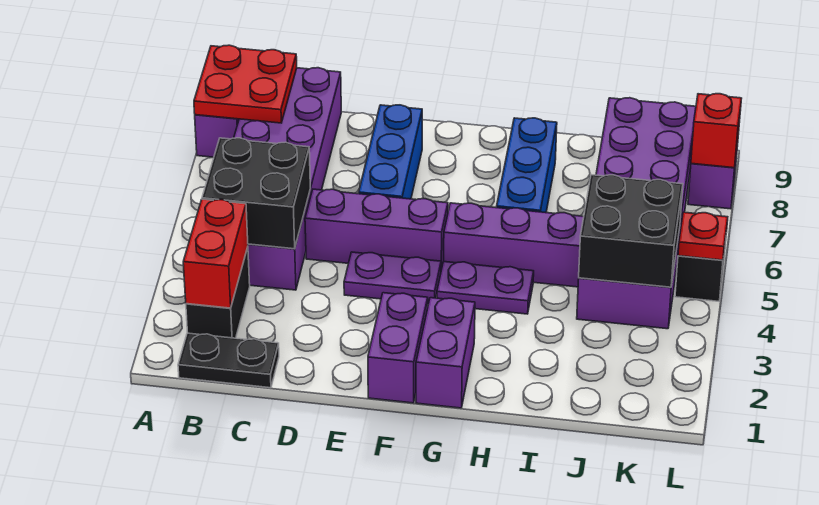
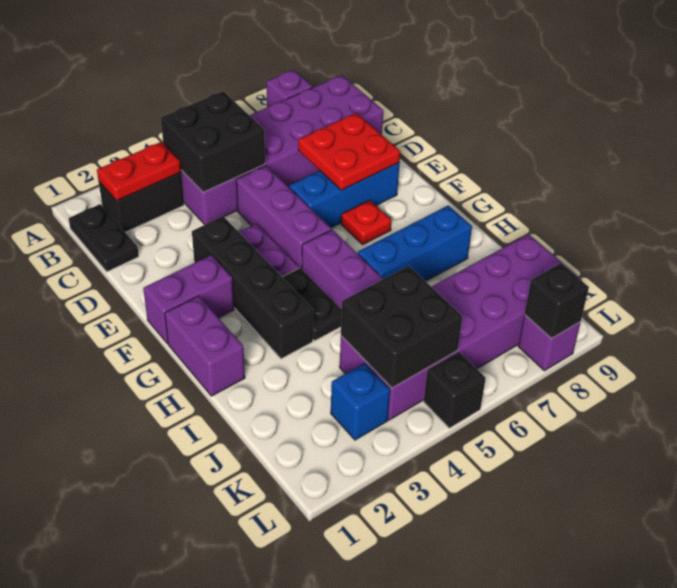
red 2x2 plate [194,45,297,123] -> red 2x2 plate moved to [298,113,400,190]
red 1x2 brick [183,199,248,308] -> red 1x2 plate [97,142,181,201]
none -> black 1x4 brick [192,216,313,359]
purple 1x2 brick [416,298,475,408] -> purple 1x2 brick turned to [165,296,245,396]
purple 1x2 plate [437,262,534,314] -> black 1x2 plate [282,268,342,341]
none -> blue 1x1 brick [331,363,390,440]
red 1x1 plate [678,212,728,260] -> red 1x1 plate moved to [341,200,392,245]
red 1x1 brick [691,94,742,168] -> black 1x1 brick [525,263,589,339]

